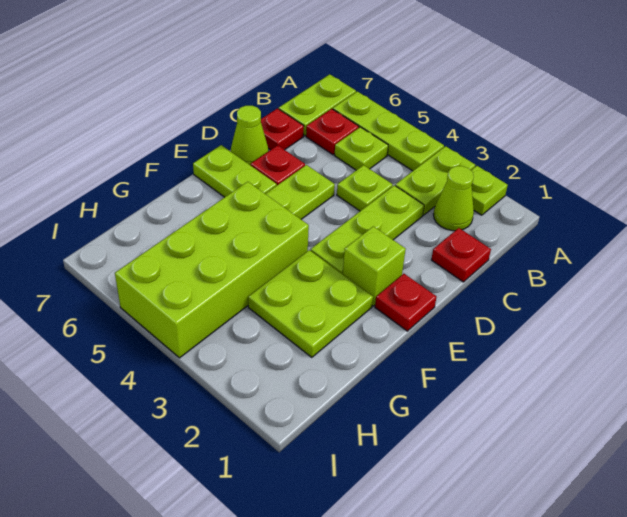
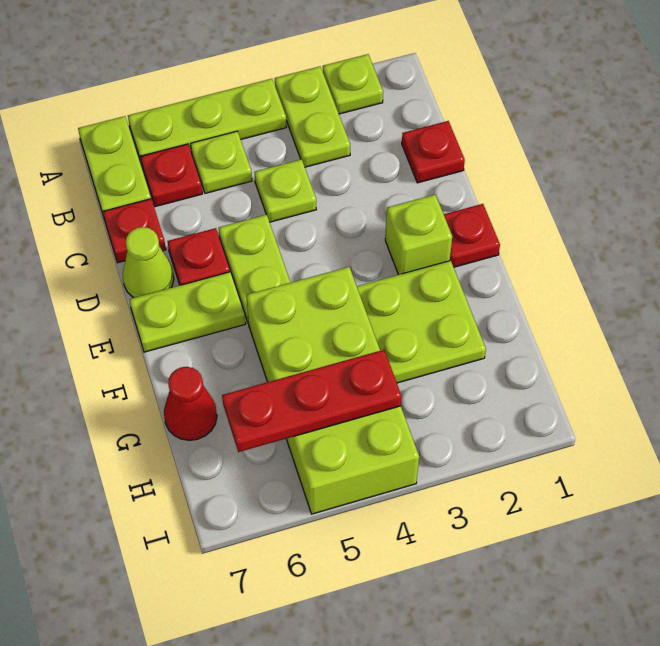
lime 1x1 cone [433,166,474,231] -> none
lime 1x3 plate [311,185,424,274] -> none
none -> red 1x1 cone [164,367,217,440]
none -> red 1x3 plate [222,350,402,452]

